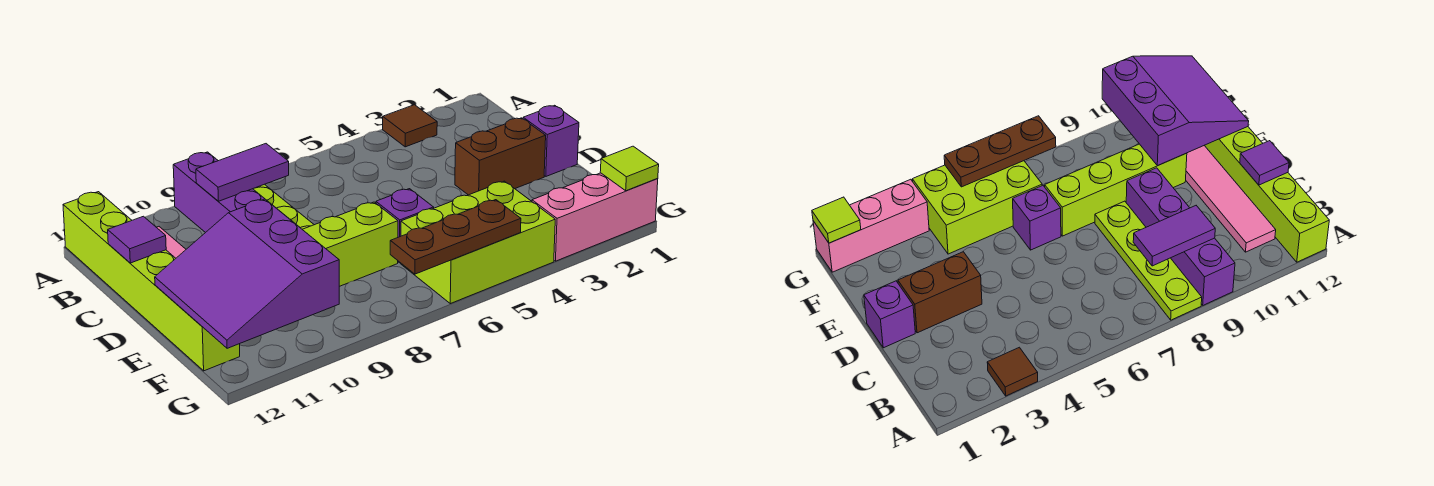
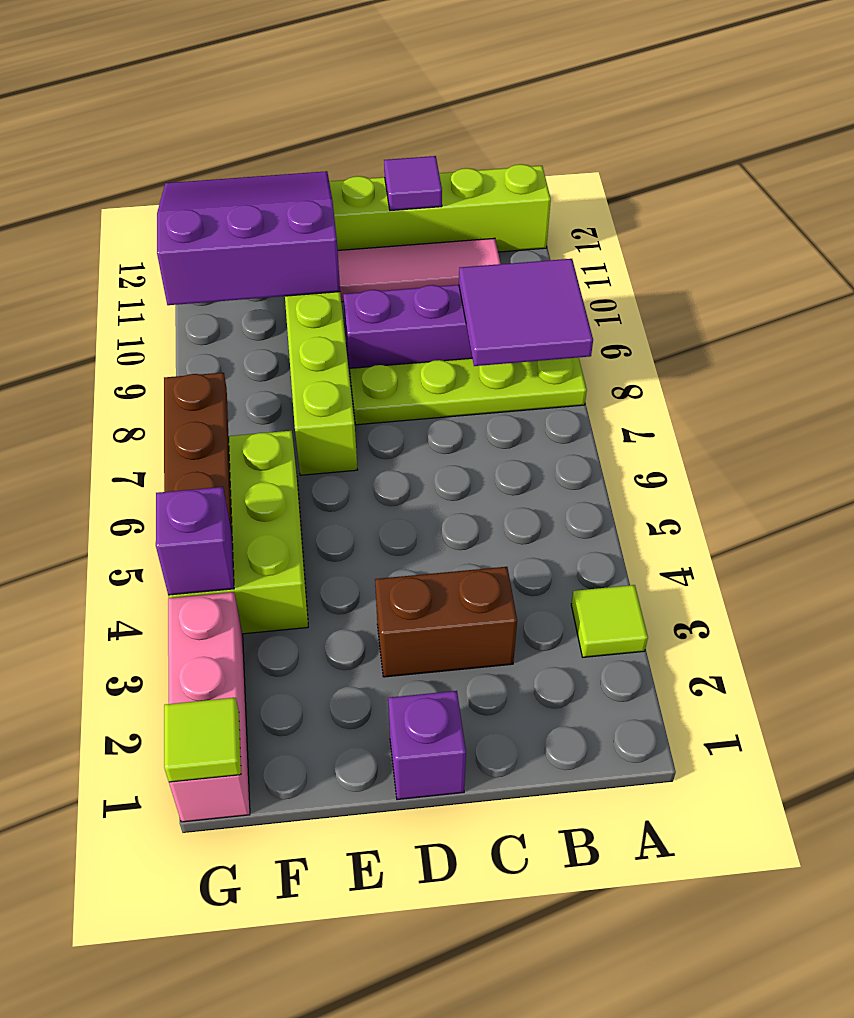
brown 1x1 tile [383,105,437,147] -> lime 1x1 tile [571,585,648,657]
purple 1x2 tile [196,144,289,201] -> purple 2x2 tile [459,259,593,366]
brown 1x2 brick [455,118,546,195] -> brown 1x2 brick turned to [375,567,517,677]
purple 1x1 brick [376,189,434,263] -> purple 1x1 brick moved to [156,487,234,595]

